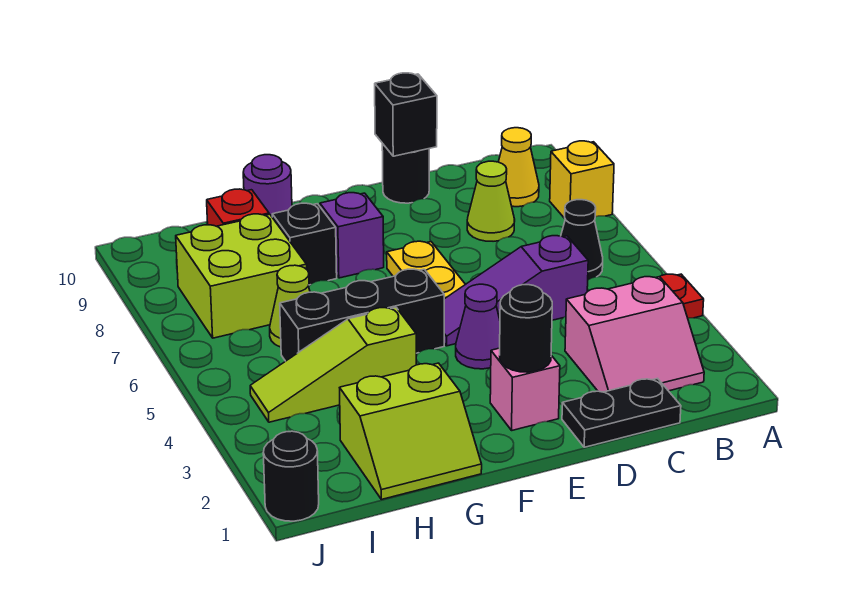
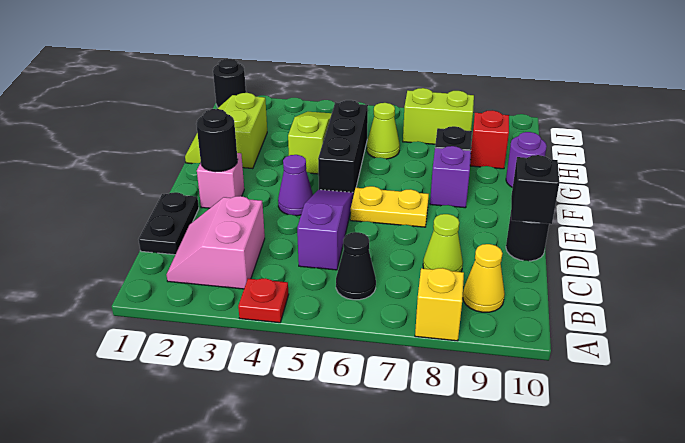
lime 2x2 brick [176,214,307,338] -> lime 1x2 brick [403,88,474,144]

